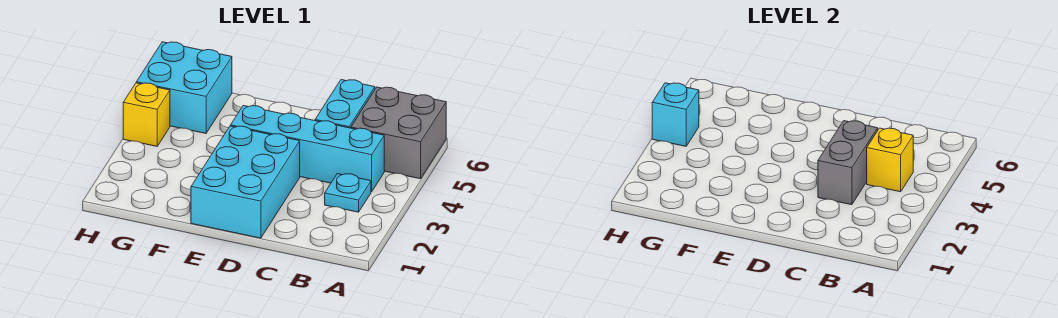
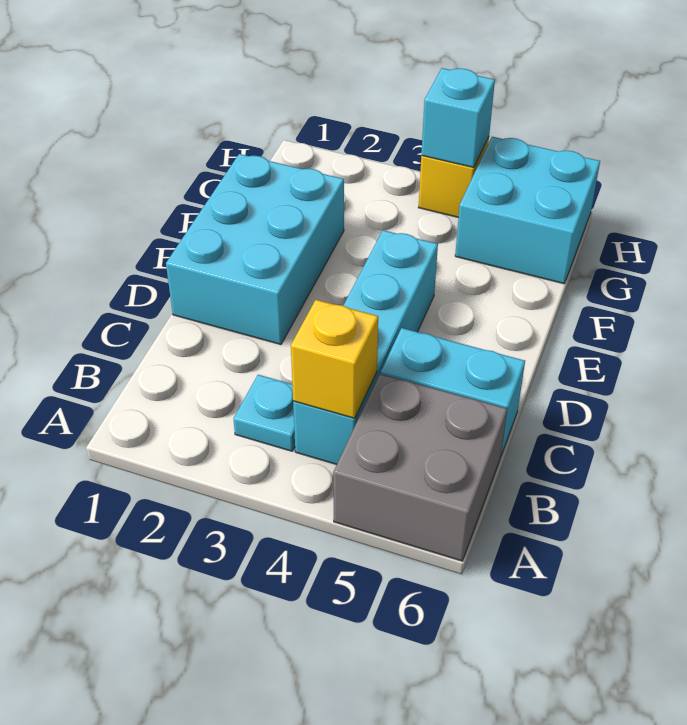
grey 1x2 brick [818,121,878,205] -> none
cyan 2x3 brick [191,126,300,238] -> cyan 2x3 brick turned to [166,154,344,344]

